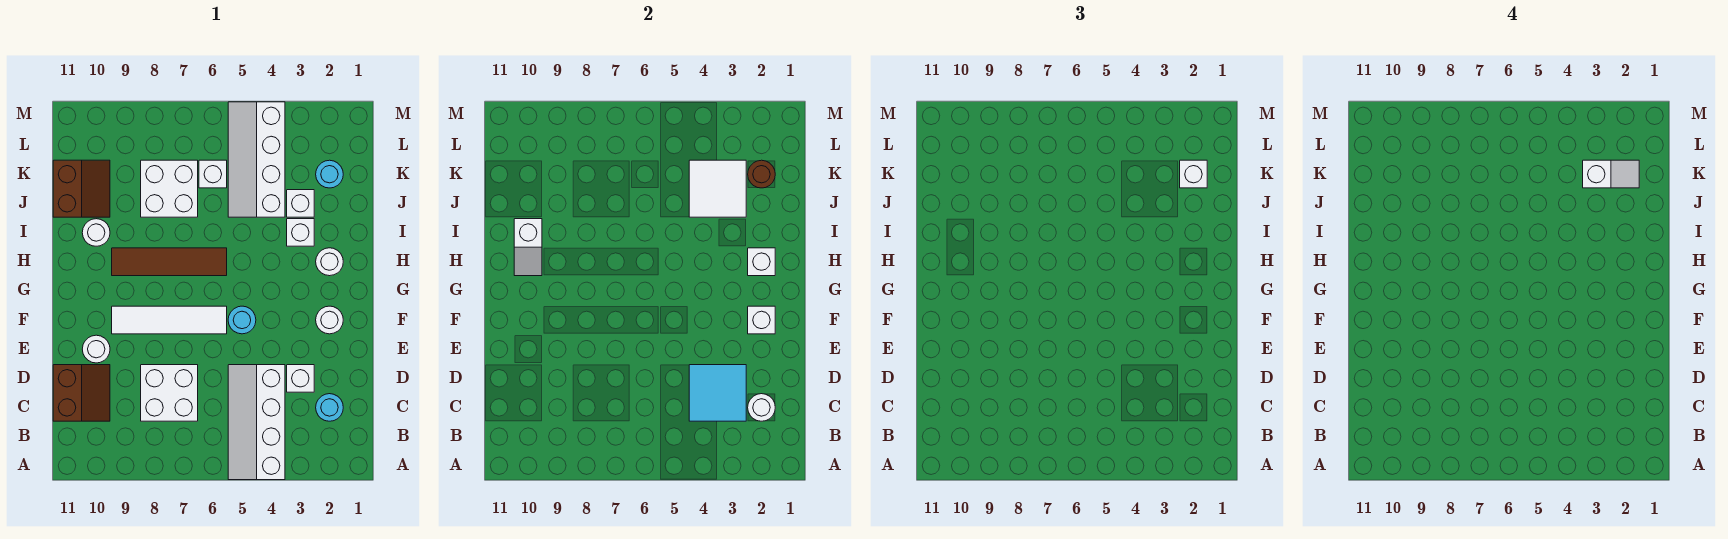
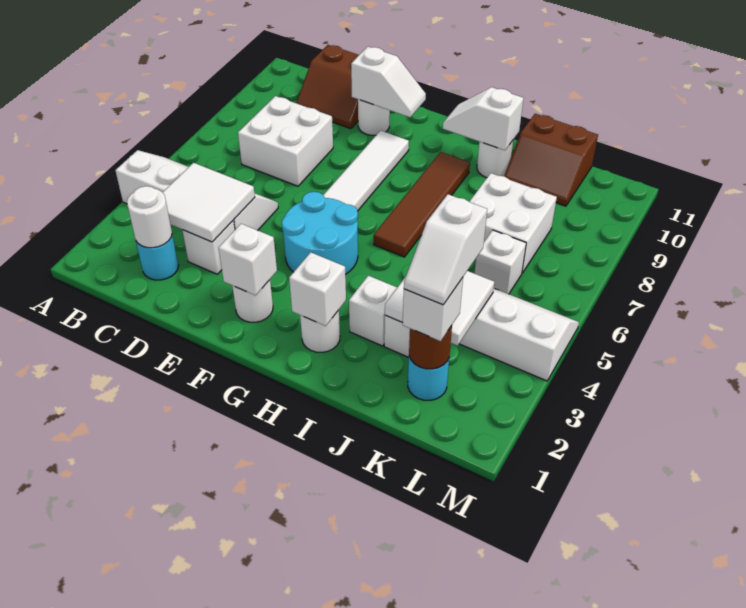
cyan 2x2 tile [689,365,746,421] -> white 2x2 tile [162,163,255,242]
none -> white 1x2 slope [351,47,426,117]
cyan 1x1 round brick [228,306,256,334] -> cyan 2x2 round brick [282,192,358,275]

